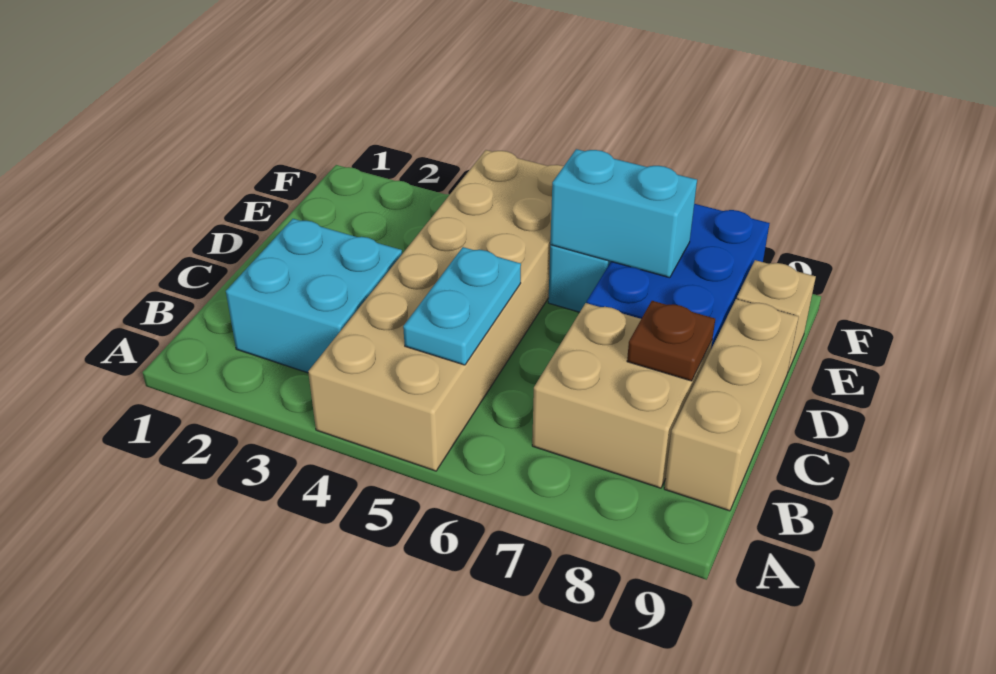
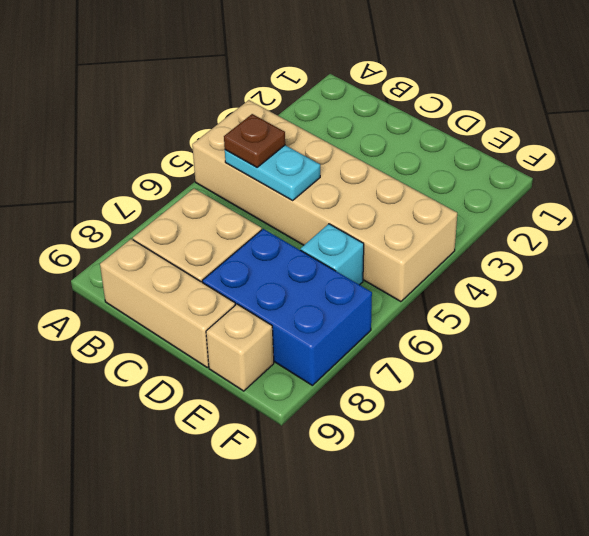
cyan 2x2 brick [226,219,402,373] -> none
brown 1x1 plate [627,301,715,381] -> brown 1x1 plate moved to [224,114,285,167]
cyan 1x2 brick [550,149,697,278] -> none

